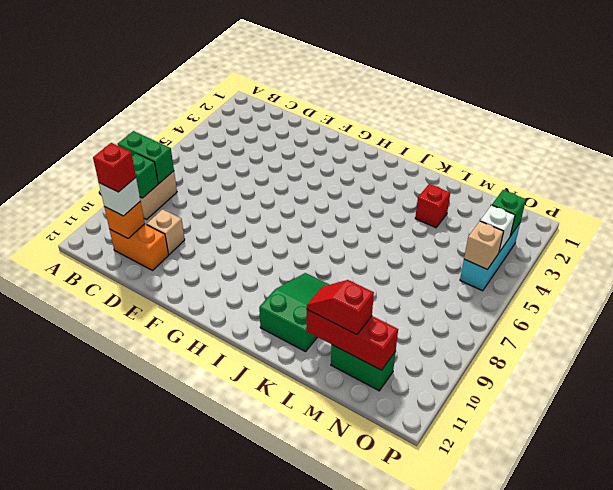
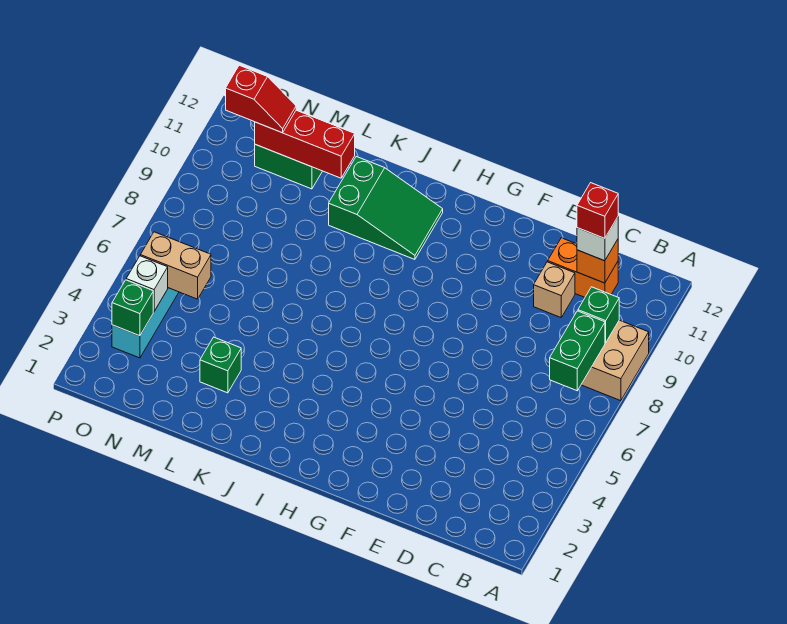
green 1x2 brick [118,131,174,183] -> green 1x2 brick turned to [550,311,605,391]
green 2x3 slope [259,273,329,352] -> green 2x3 slope turned to [329,156,443,259]
red 1x1 brick [415,184,450,228] -> green 1x1 brick [200,337,241,393]
red 1x2 slope [307,280,374,335] -> red 1x2 slope moved to [226,65,296,133]
tan 1x1 brick [464,221,504,270] -> tan 1x2 brick [140,232,211,299]

